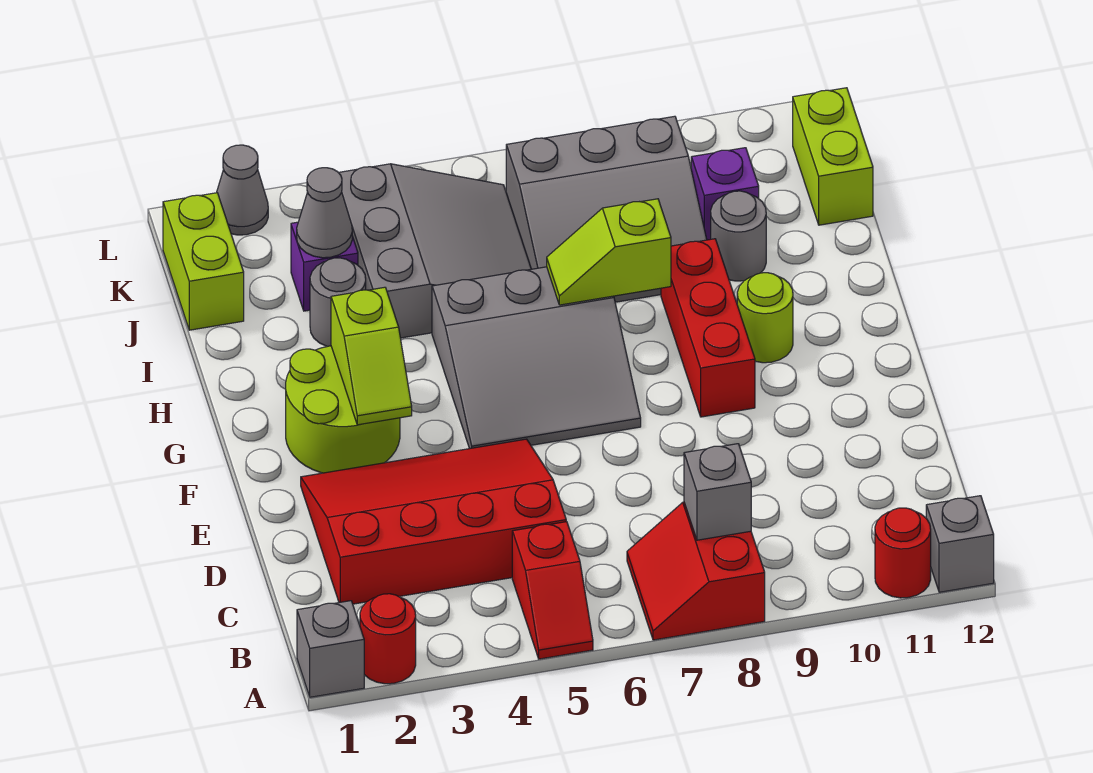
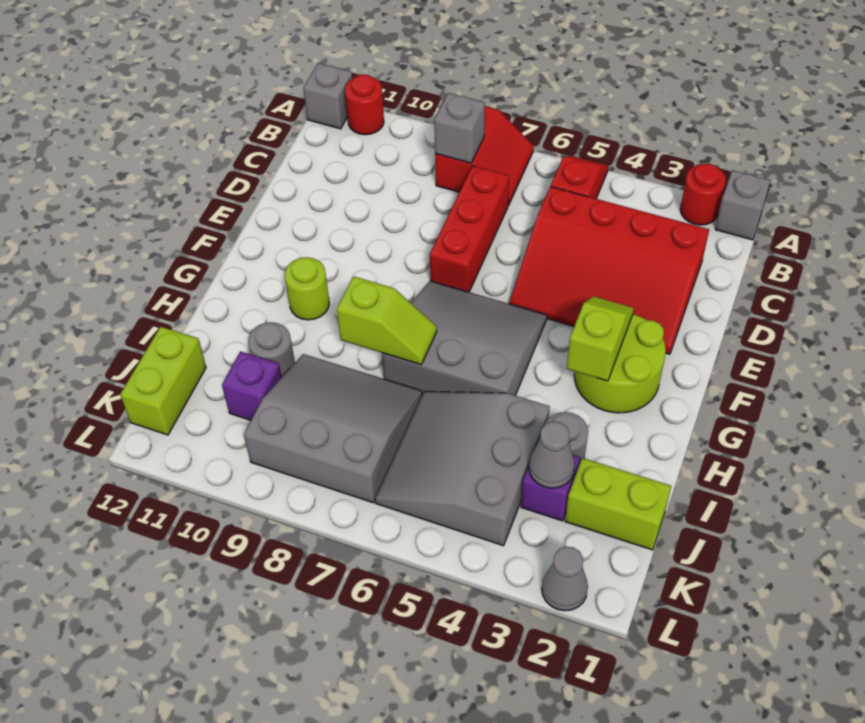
red 1x3 brick [661,239,755,417] -> red 1x3 brick moved to [429,166,509,292]
lime 1x2 brick [163,193,244,330] -> lime 1x2 brick turned to [565,458,671,550]

